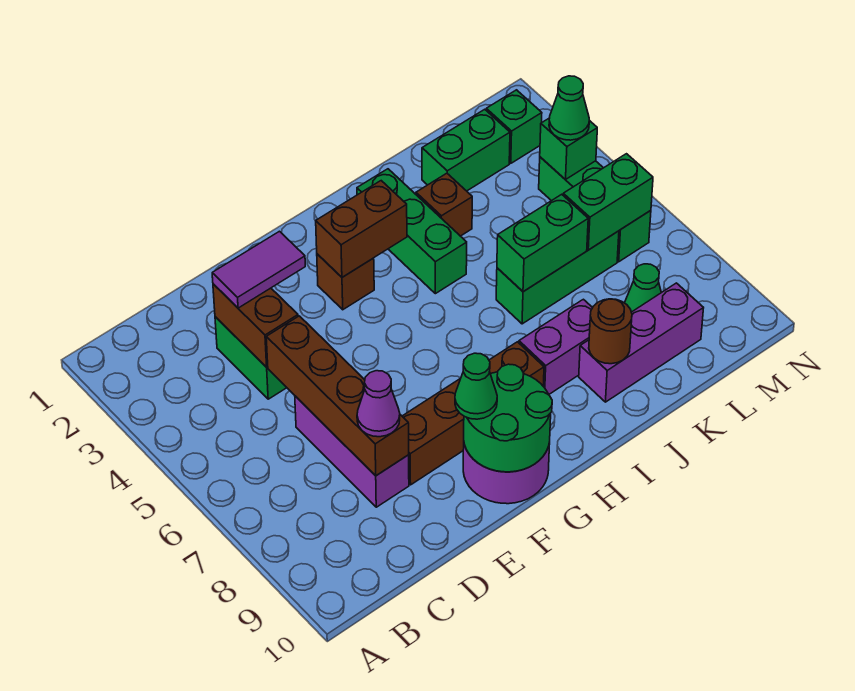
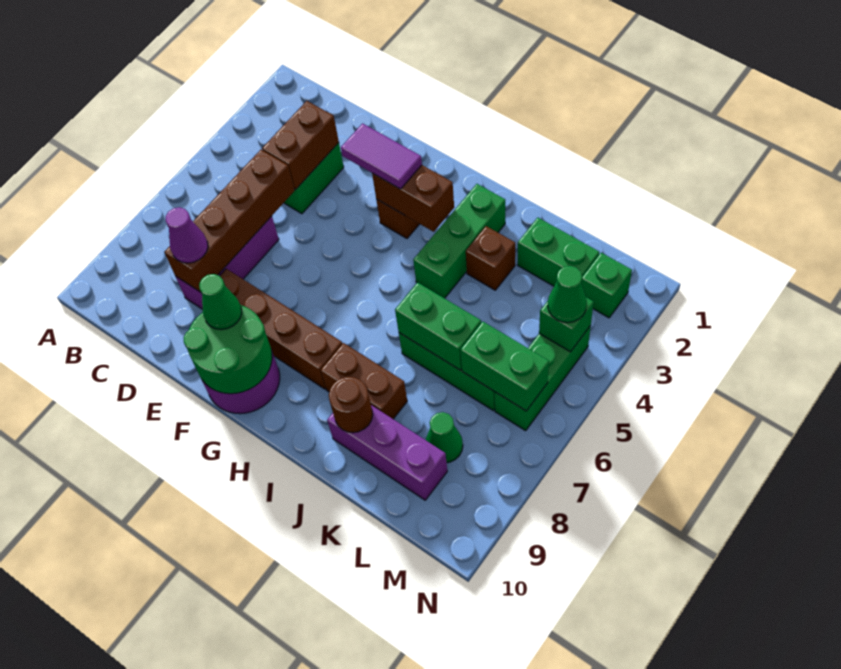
purple 1x2 tile [212,231,305,308] -> purple 1x2 tile moved to [341,124,422,189]
purple 1x2 brick [519,299,592,395] -> brown 1x2 brick [321,343,407,419]

